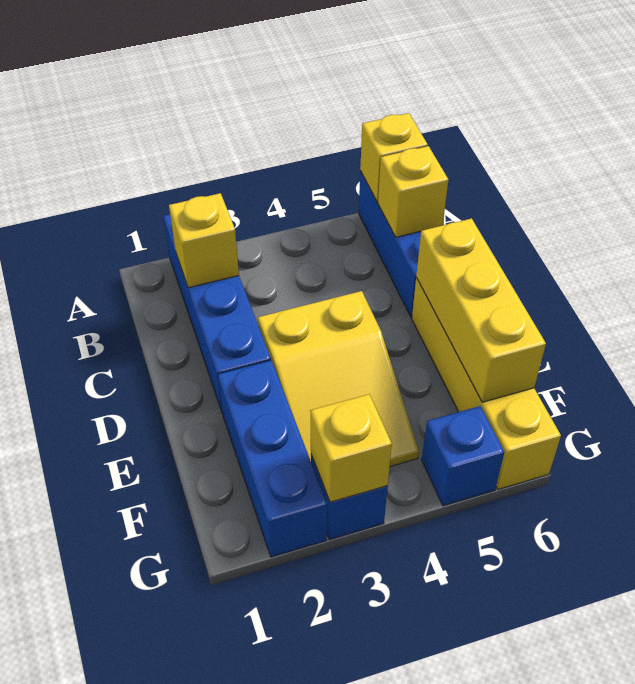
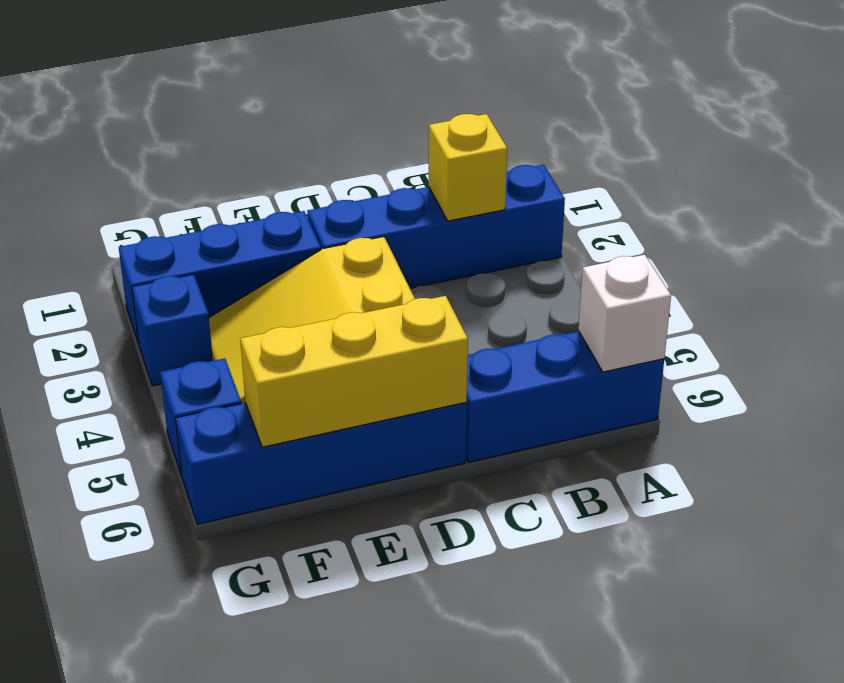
yellow 1x1 brick [360,113,428,202] -> white 1x1 brick [579,255,671,372]
yellow 1x1 brick [378,146,448,237] -> none
yellow 1x4 brick [412,278,561,489] -> blue 1x4 brick [176,402,467,524]
yellow 1x1 brick [310,394,392,502] -> none

